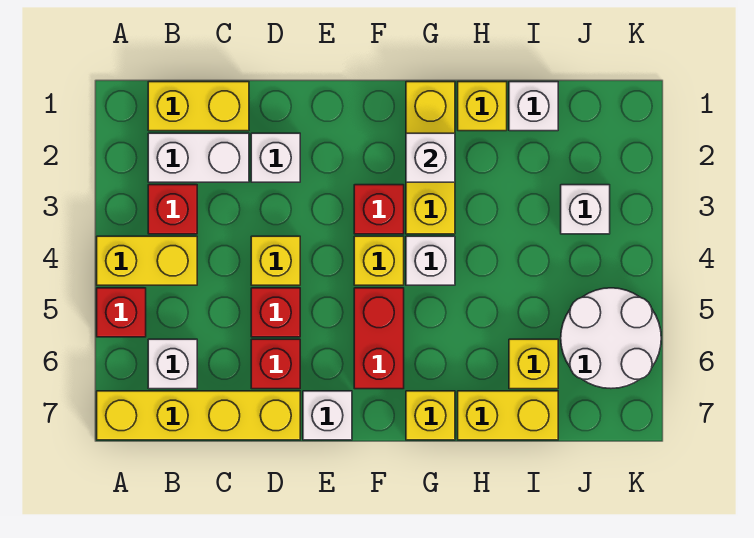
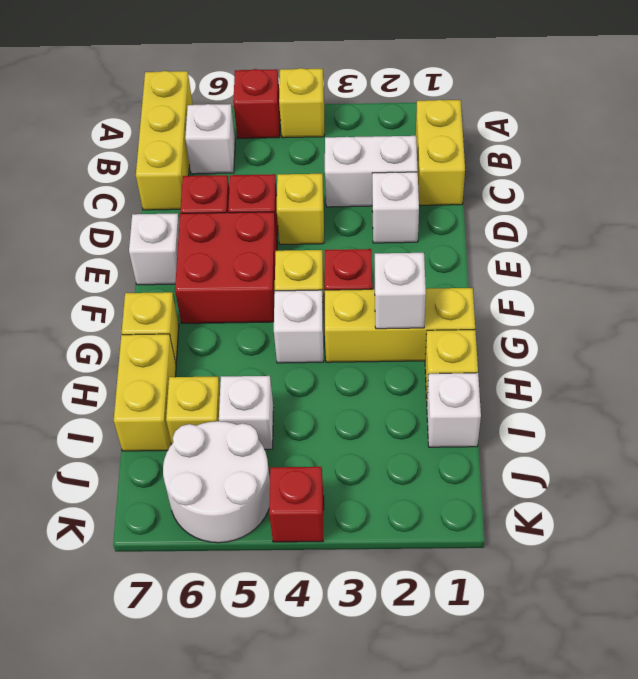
yellow 1x2 brick [97,236,197,285] -> yellow 1x1 brick [279,68,324,138]
yellow 1x4 brick [97,391,300,440] -> yellow 1x3 brick [136,71,193,210]
white 1x2 brick [148,133,249,182] -> white 1x2 brick turned to [325,136,418,207]
red 1x1 brick [148,185,197,234] -> red 1x1 brick moved to [269,467,324,542]
red 1x2 brick [354,288,404,389] -> red 2x2 brick [175,212,277,323]
white 1x1 brick [561,185,610,234] -> white 1x1 brick moved to [219,376,274,449]

